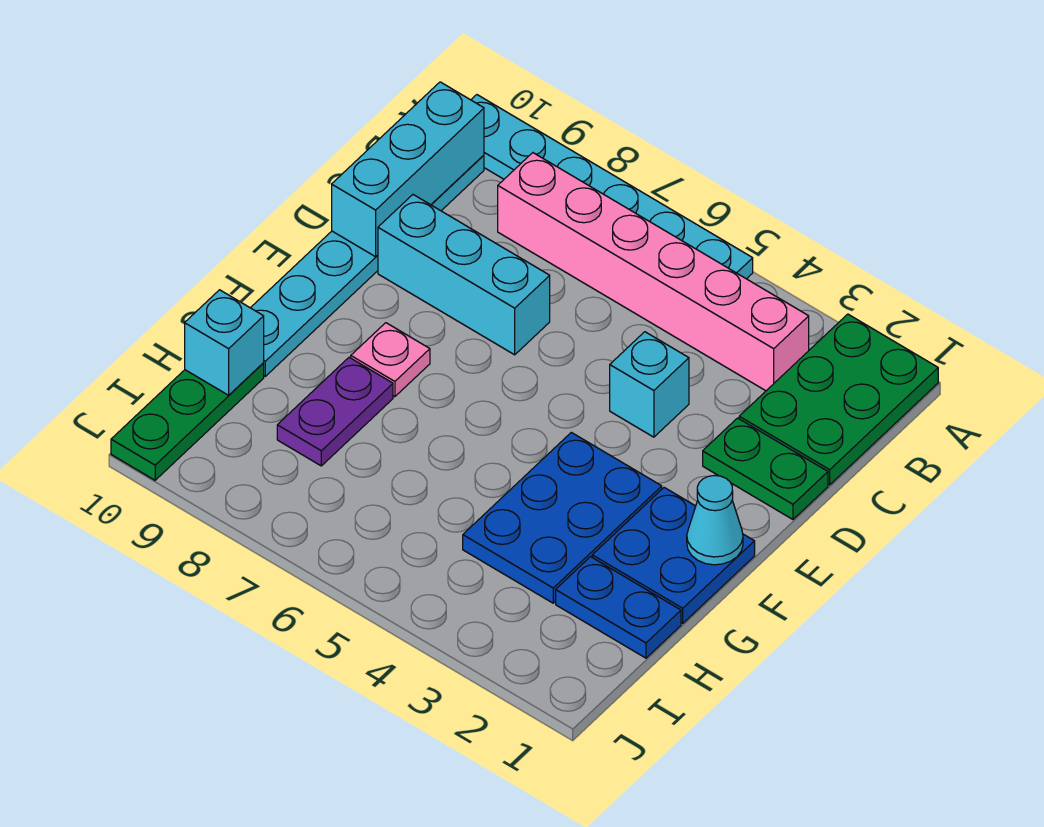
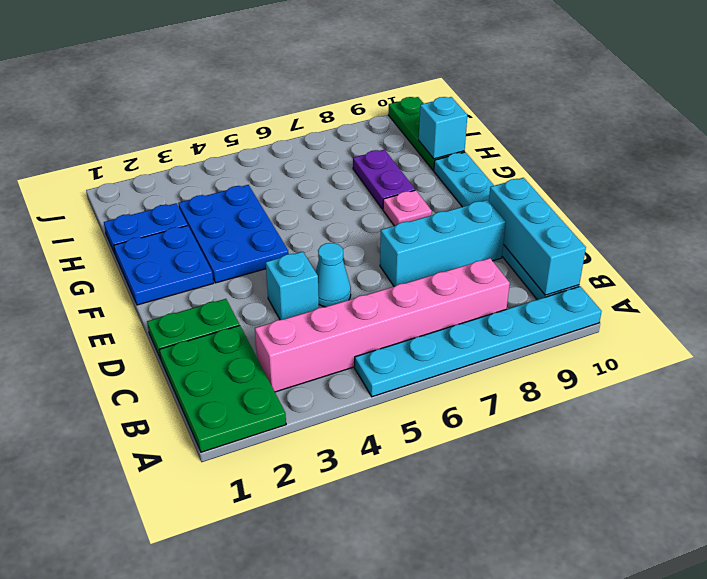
cyan 1x1 cone [687,476,743,565] -> cyan 1x1 cone moved to [316,243,351,307]

